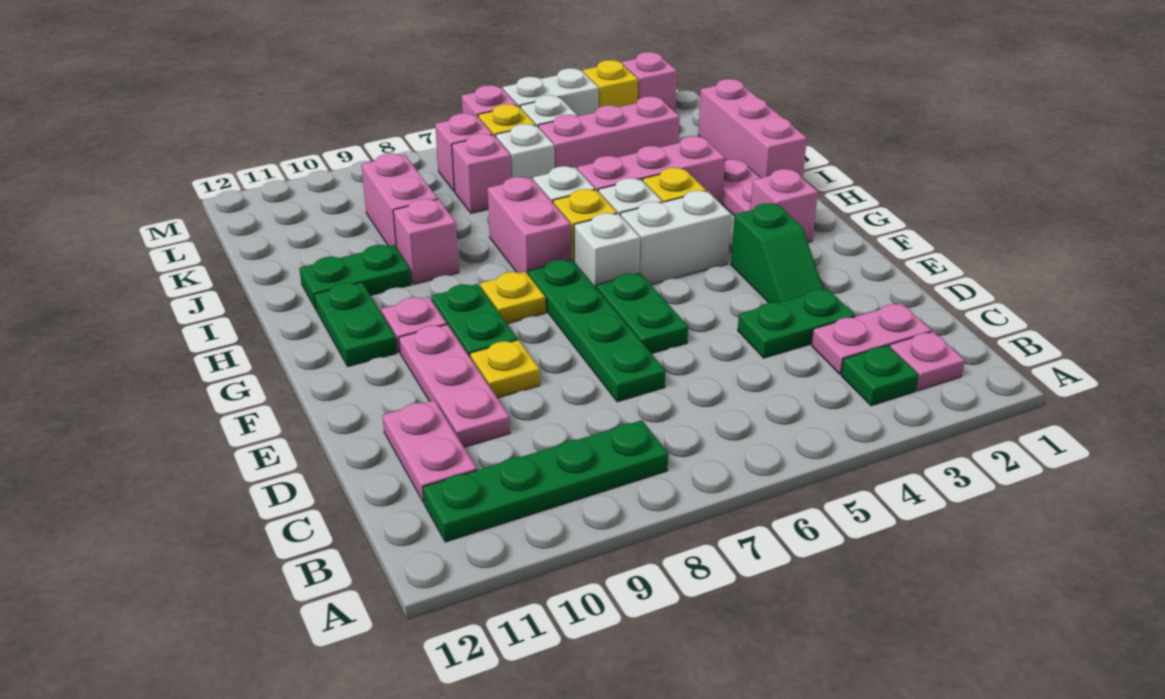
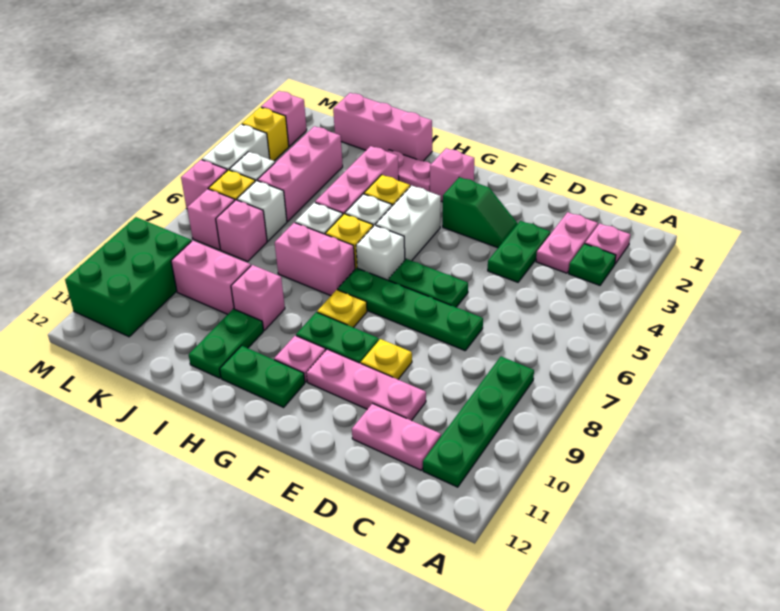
none -> green 2x3 brick [65,217,191,337]

